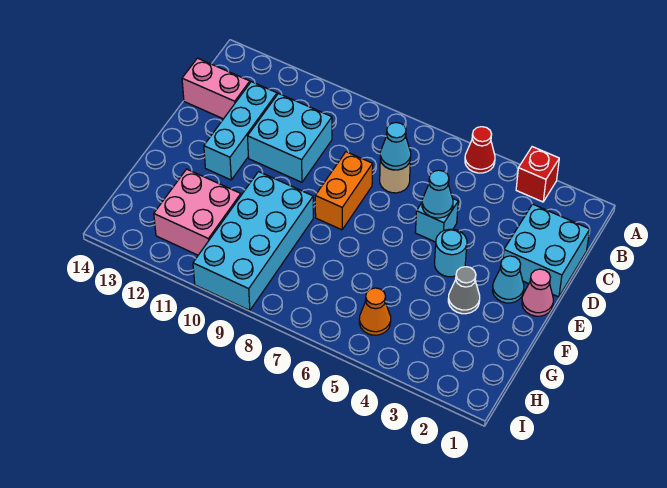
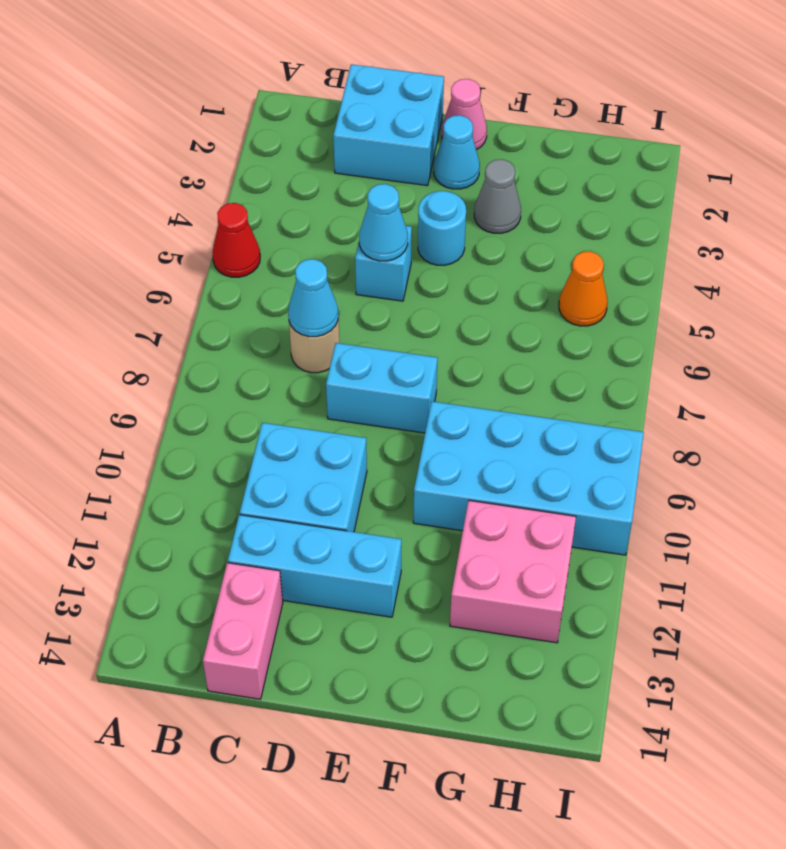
red 1x1 brick [516,147,559,202] -> none
orange 1x2 brick [315,152,373,230] -> cyan 1x2 brick [326,343,437,433]

